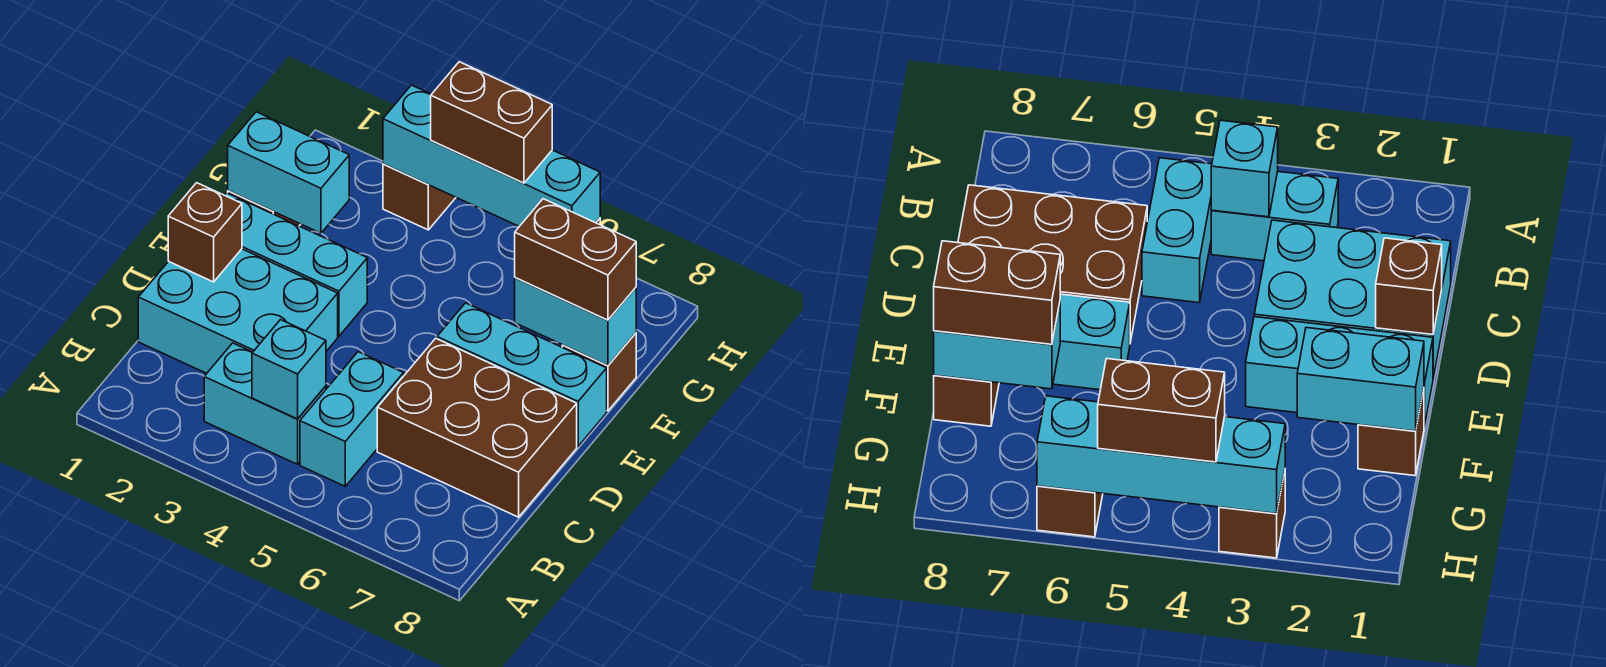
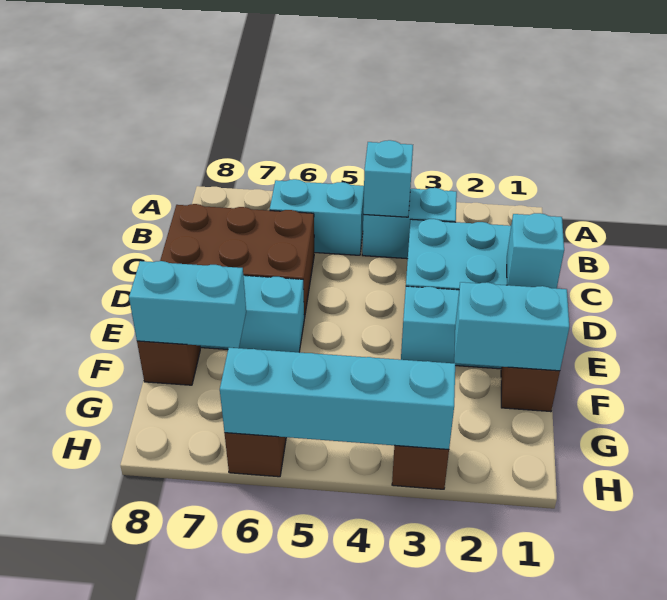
cyan 1x2 brick [300,352,404,486] -> cyan 1x2 brick turned to [270,179,364,255]
brown 1x1 brick [168,183,242,282] -> cyan 1x1 brick [507,213,564,289]
brown 1x2 brick [515,199,636,320] -> none
brown 1x2 brick [431,62,552,183] -> none

